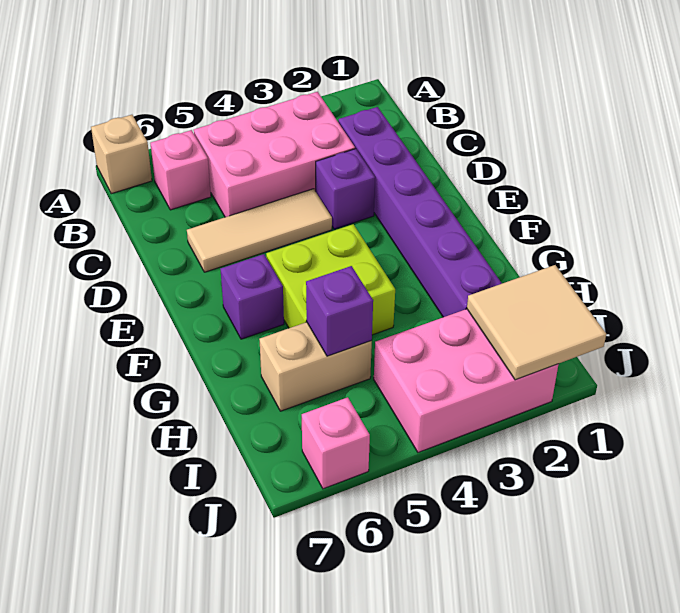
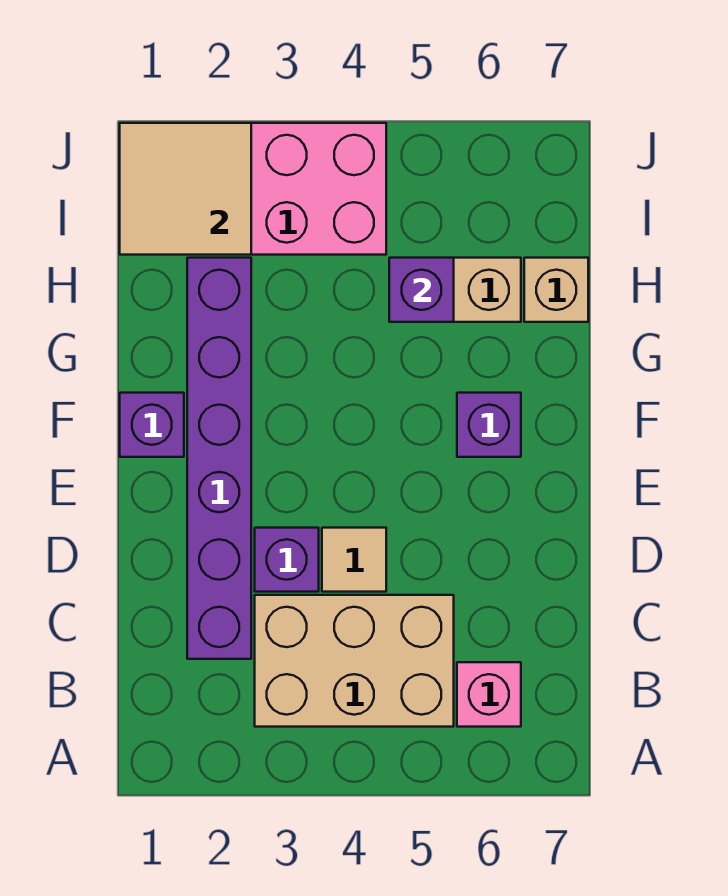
tan 1x1 brick [91,115,152,194] -> tan 1x1 brick moved to [524,258,588,322]
pink 2x3 brick [194,92,355,217] -> tan 2x3 brick [255,595,454,727]
tan 1x3 tile [187,189,332,272] -> tan 1x1 tile [322,528,386,592]
none -> purple 1x1 brick [120,393,184,457]
lime 2x2 brick [266,224,395,335] -> none
pink 1x1 brick [302,397,370,489] -> none

